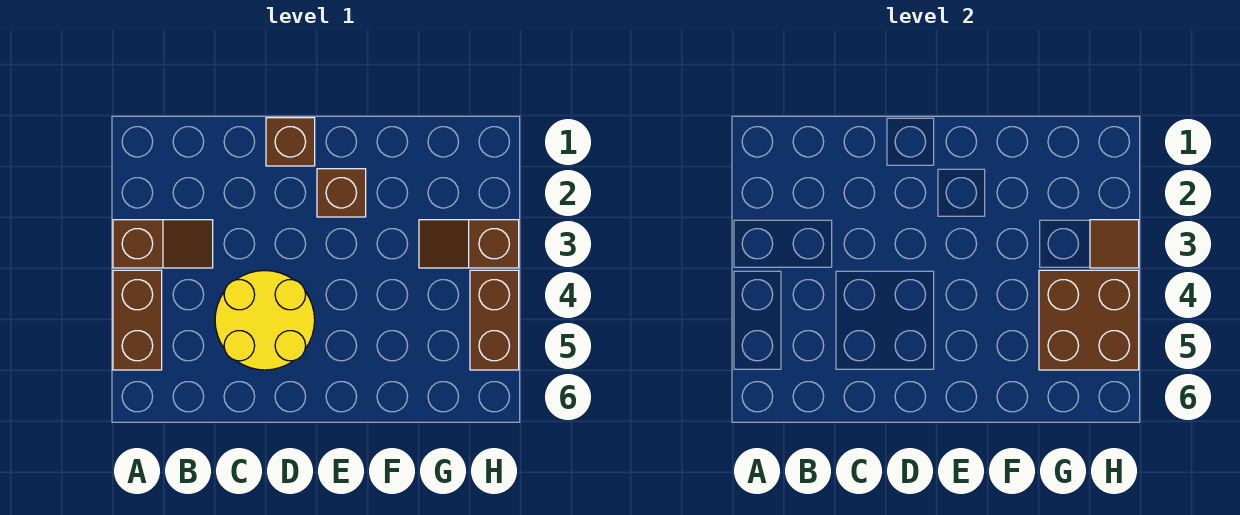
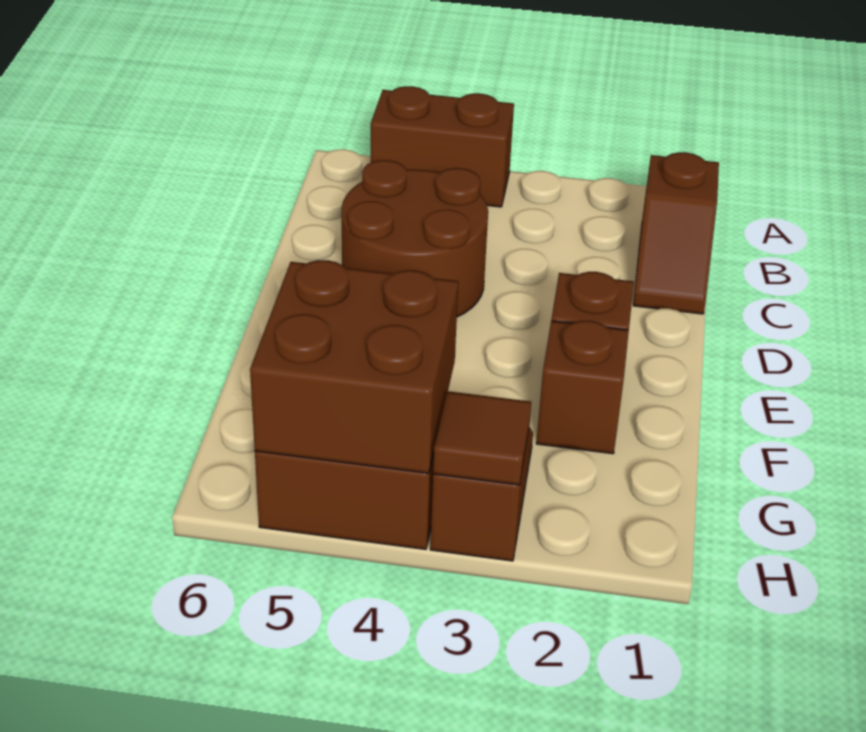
brown 1x2 slope [113,220,213,268] -> brown 1x2 slope moved to [633,152,719,314]
yellow 2x2 round brick [215,271,315,370] -> brown 2x2 round brick [342,160,488,317]
brown 1x1 brick [266,118,315,166] -> brown 1x1 brick moved to [536,321,629,454]

